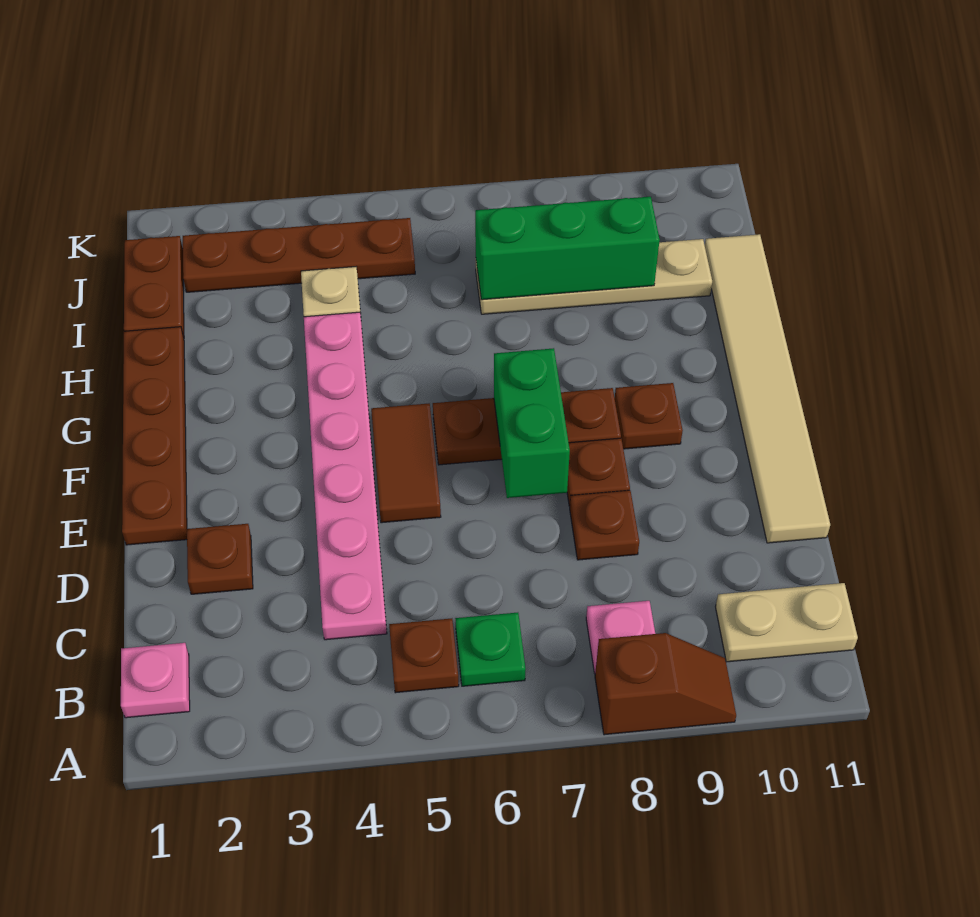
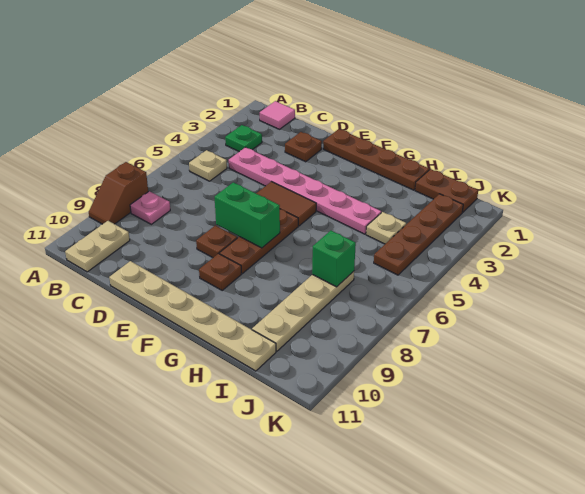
pink 1x1 plate [121,643,190,718] -> pink 1x1 tile [260,101,295,129]
brown 1x1 plate [389,618,459,693] -> tan 1x1 plate [189,150,227,181]
green 1x1 plate [455,613,525,686] -> green 1x1 plate moved to [225,125,262,152]
brown 1x1 plate [570,490,639,560] -> none
tan 1x6 tile [705,234,830,543] -> tan 1x6 plate [109,261,276,371]
green 1x3 brick [475,197,660,300] -> green 1x1 brick [312,231,356,287]

